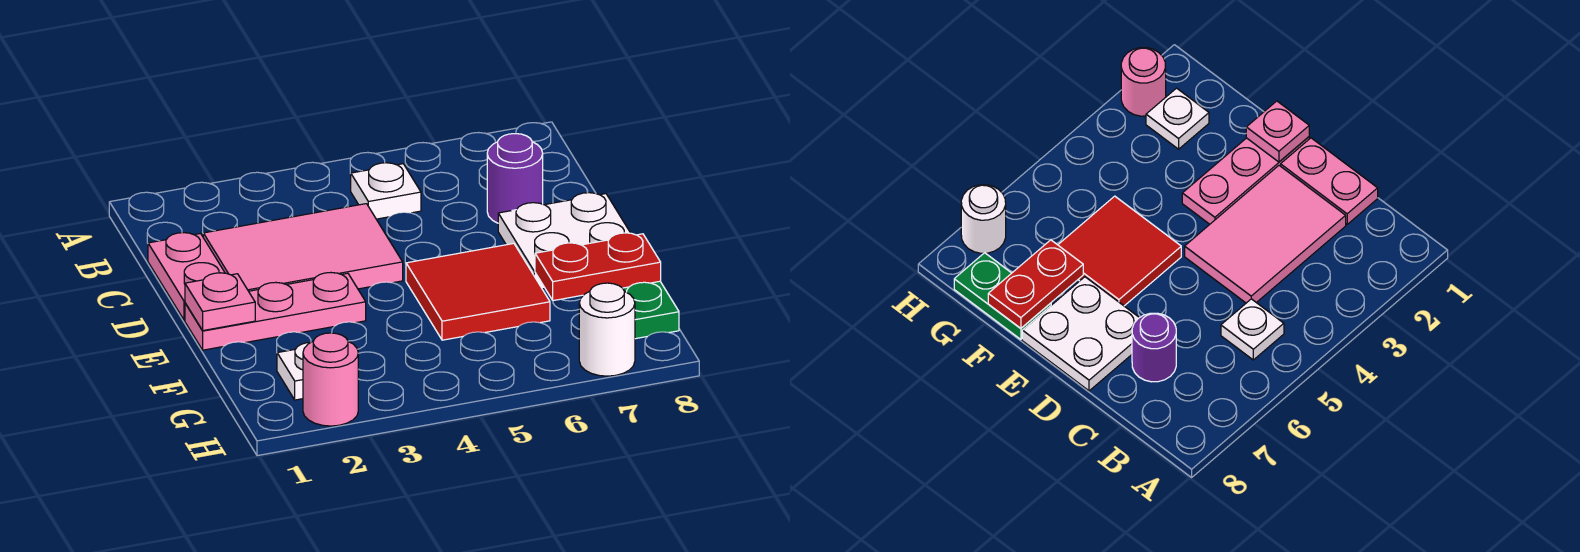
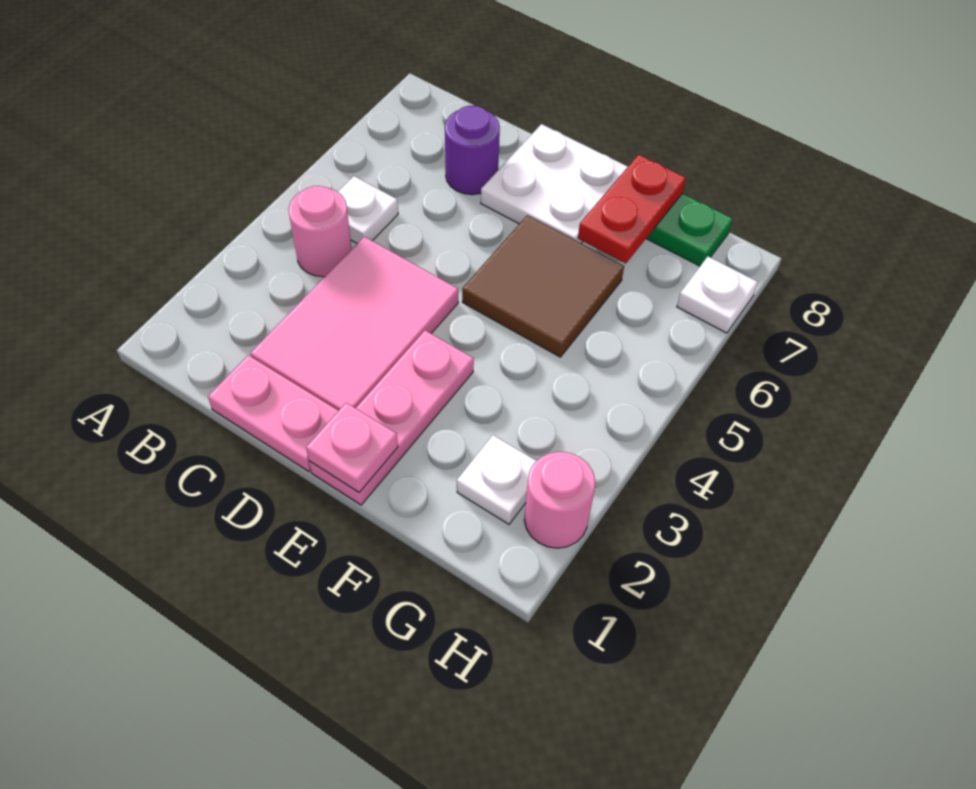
none -> pink 1x1 round brick [288,186,352,277]
red 2x2 tile [406,243,550,340] -> brown 2x2 tile [462,215,624,357]
white 1x1 round brick [579,283,635,376] -> white 1x1 plate [677,257,758,333]

